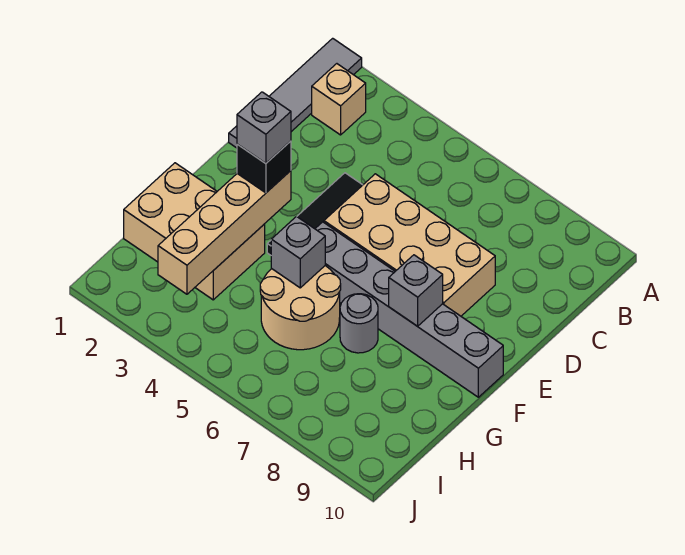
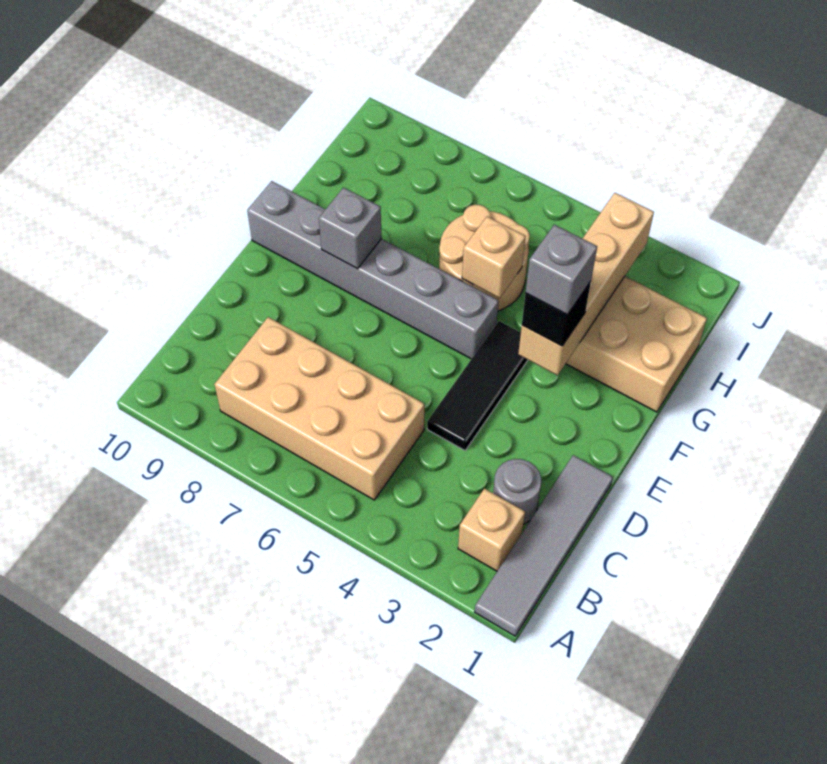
tan 2x4 brick [324,174,495,316] -> tan 2x4 brick moved to [214,317,424,500]
grey 1x1 brick [271,217,325,288] -> tan 1x1 brick [462,216,526,298]
grey 1x1 round brick [340,294,378,353] -> grey 1x1 round brick moved to [493,459,541,524]

